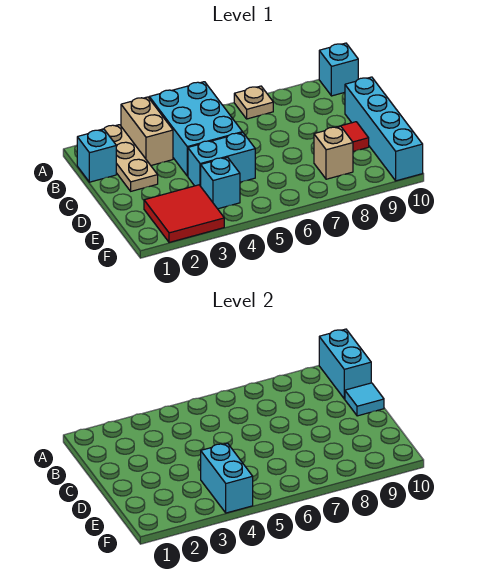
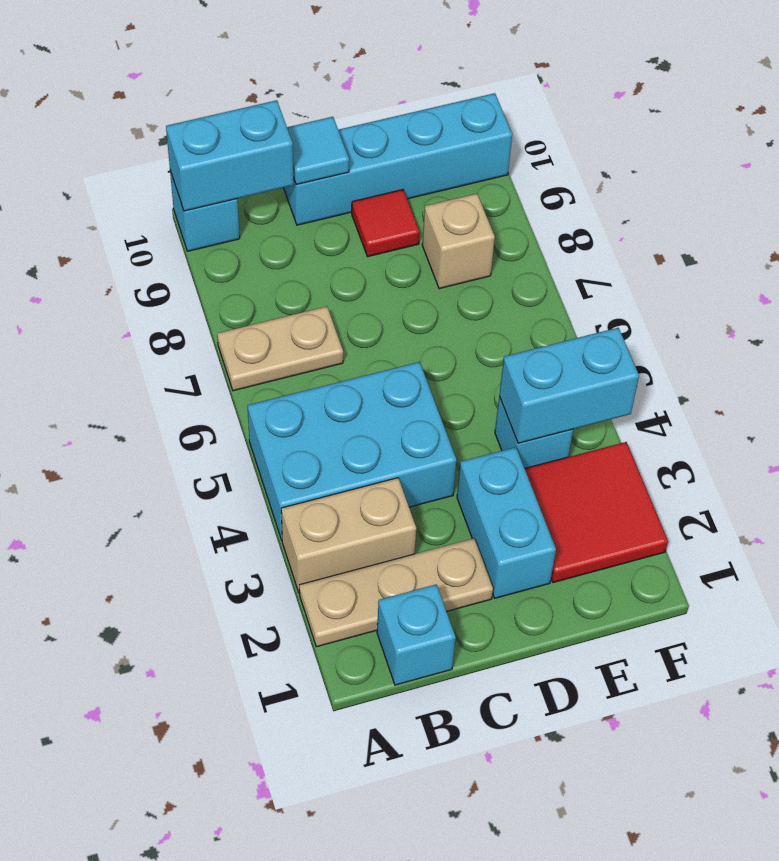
tan 1x1 plate [234,86,273,119] -> tan 1x2 plate [217,306,343,391]
cyan 1x2 brick [188,133,255,186] -> cyan 1x2 brick moved to [457,447,556,598]

